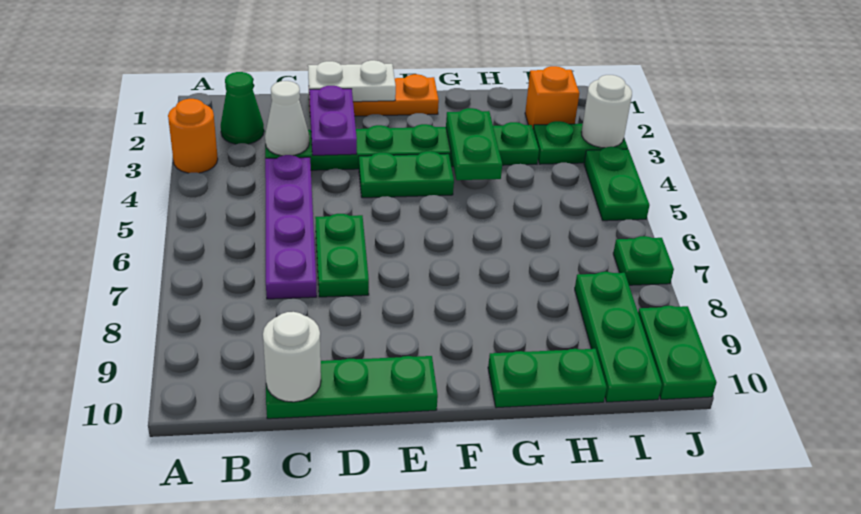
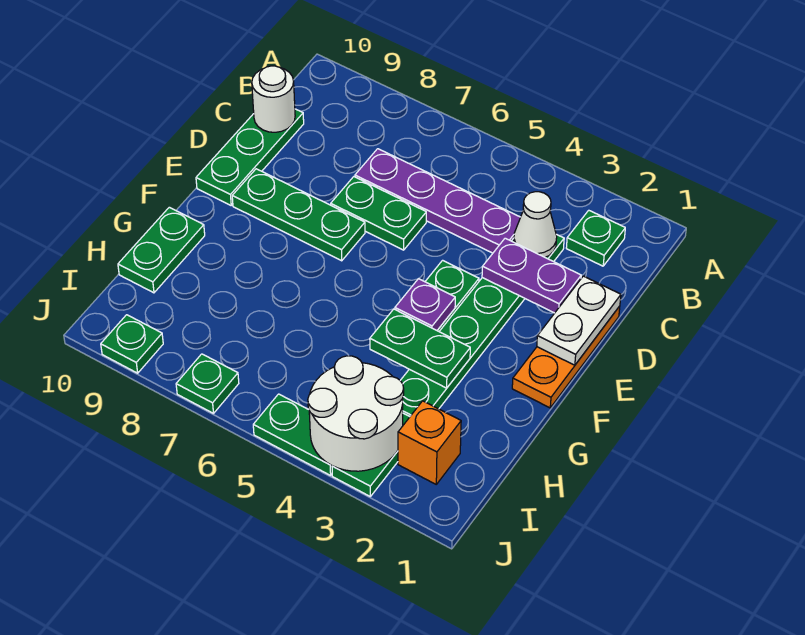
orange 1x1 round brick [168,99,218,173] -> none
green 1x1 cone [221,72,264,144] -> green 1x1 plate [566,210,625,266]
none -> purple 1x1 plate [395,279,455,330]
green 1x3 plate [575,272,662,402] -> green 1x3 plate moved to [232,169,365,261]
white 1x1 round brick [581,75,632,148] -> white 2x2 round brick [308,356,404,471]
green 1x2 plate [638,306,717,399] -> green 1x1 plate [101,315,163,373]

